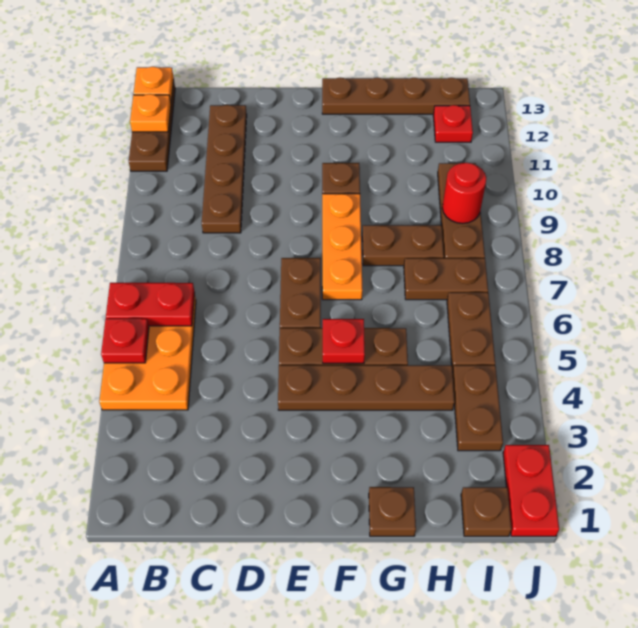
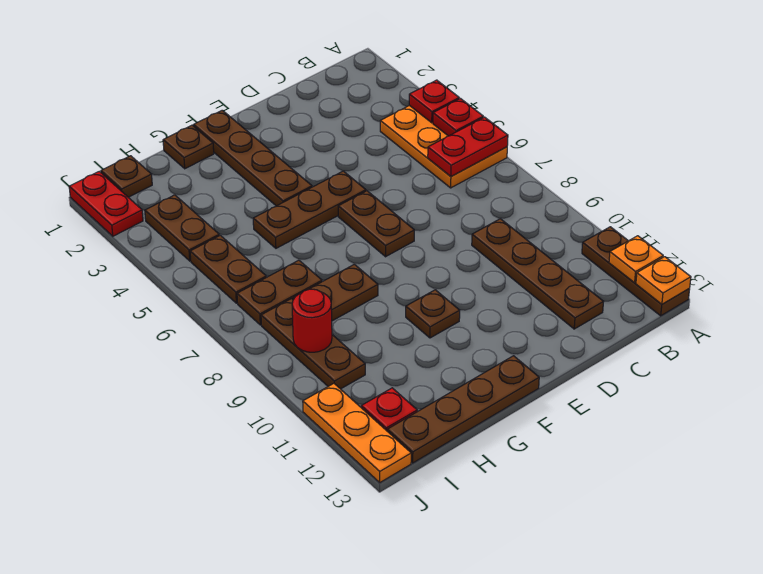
brown 1x4 plate [278,365,454,410] -> brown 1x4 plate turned to [194,110,312,206]
red 1x1 plate [323,319,365,363] -> red 1x1 plate moved to [409,80,459,123]
orange 1x3 plate [322,194,362,300] -> orange 1x3 plate moved to [303,384,411,482]

